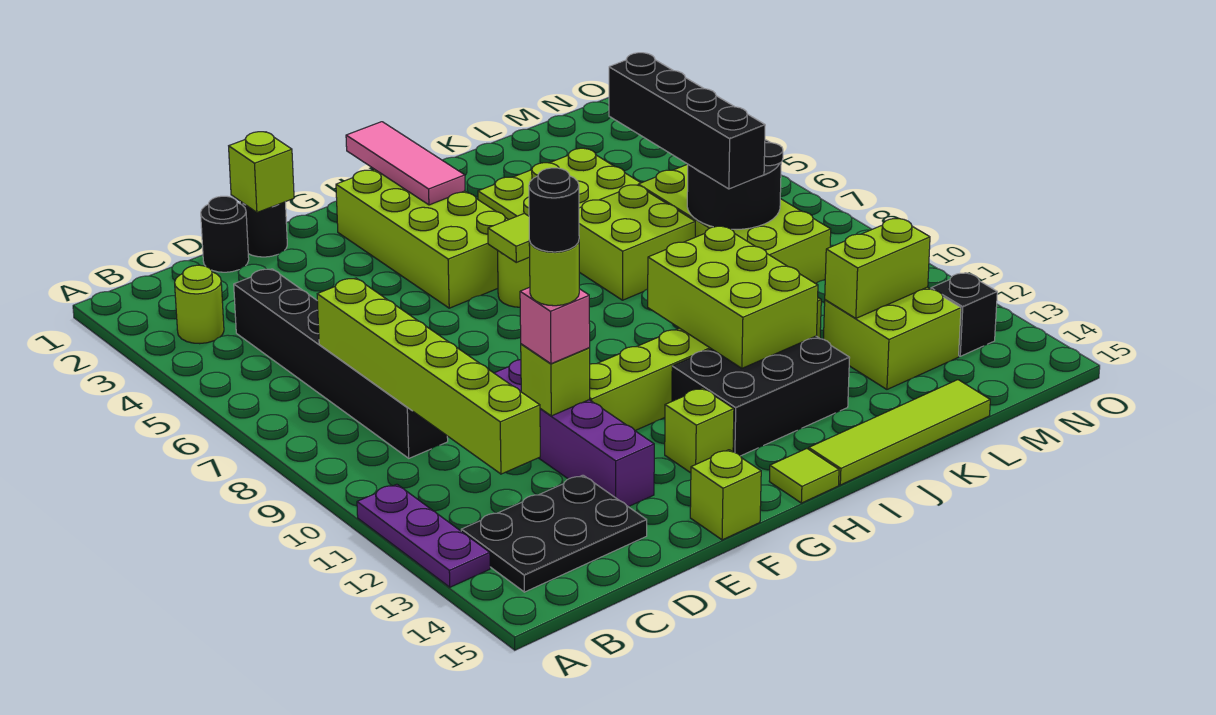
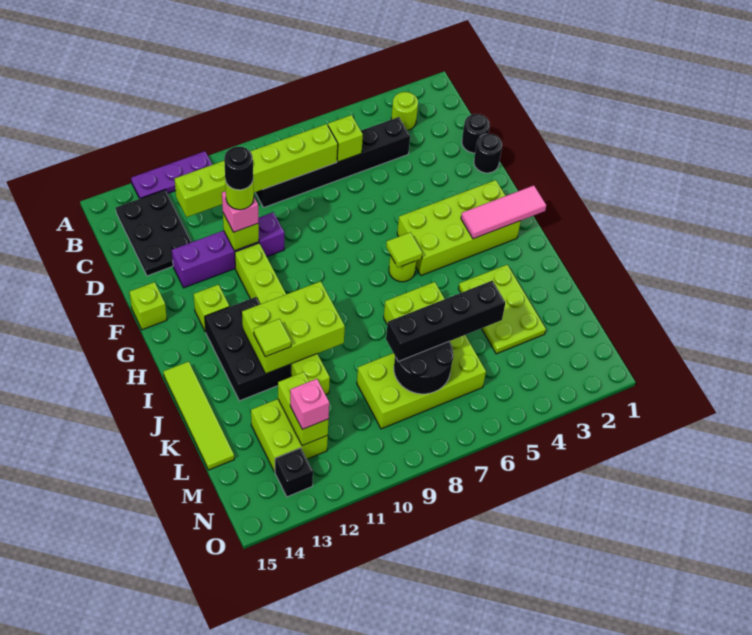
lime 1x1 brick [229,132,294,212] -> lime 1x1 brick moved to [328,115,363,162]
lime 1x1 tile [769,449,839,503] -> lime 1x1 tile moved to [254,319,291,357]
none -> pink 1x1 brick [290,379,329,429]

